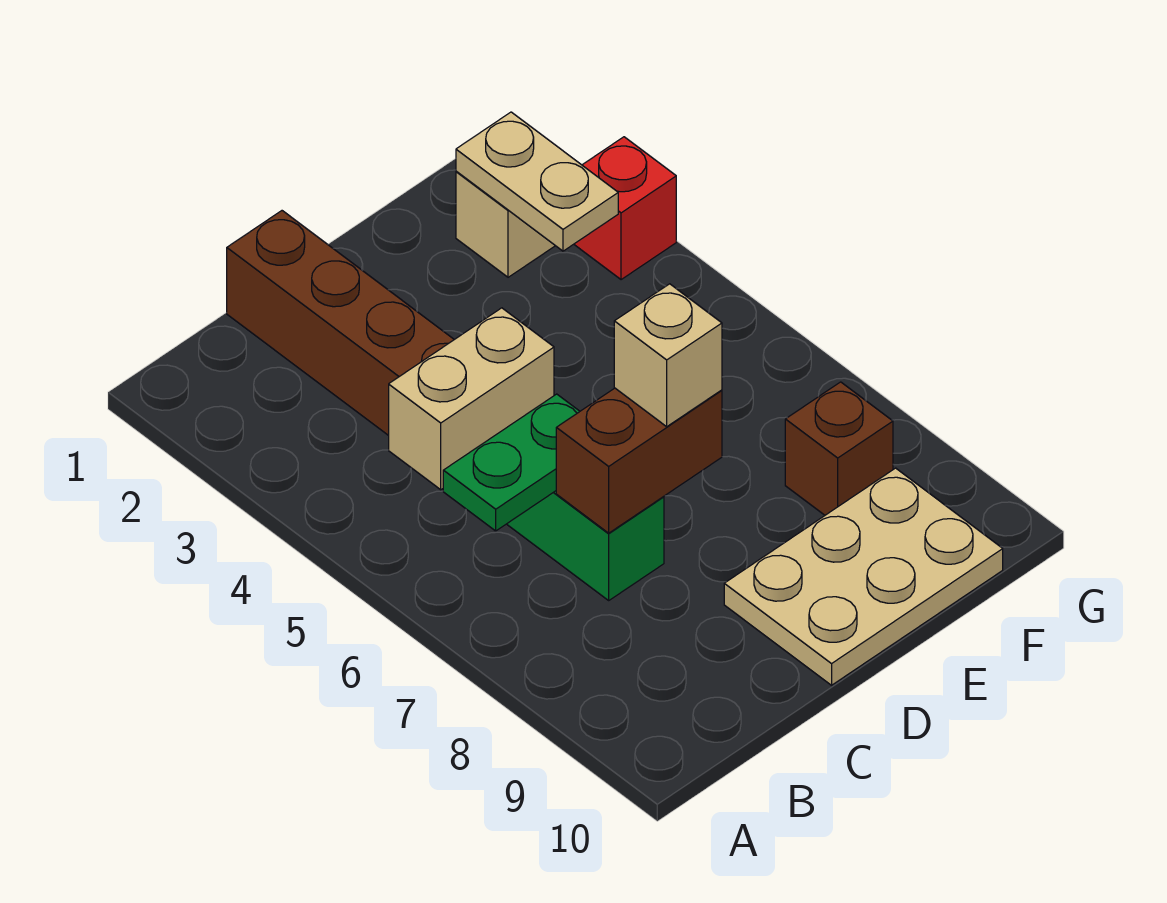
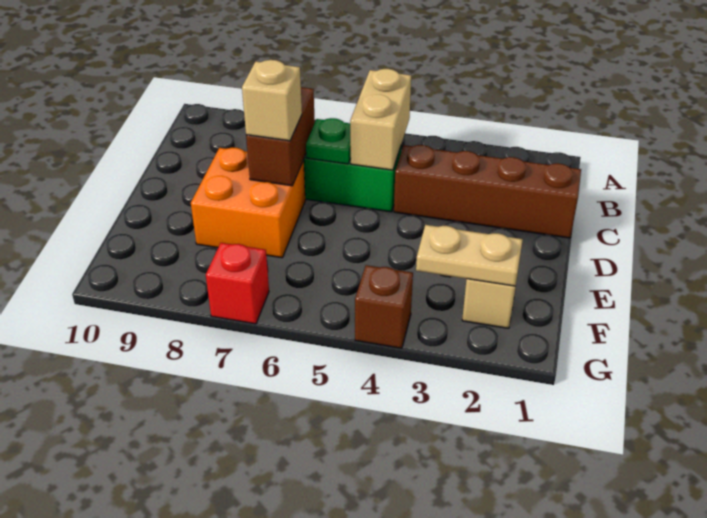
green 1x2 plate [443,394,580,531] -> green 1x1 plate [306,118,351,164]
none -> orange 2x2 brick [191,148,305,258]
tan 2x3 plate [724,468,1003,685] -> none
brown 1x1 brick [785,382,893,515] -> brown 1x1 brick moved to [355,265,413,348]
red 1x1 brick [574,137,676,280] -> red 1x1 brick moved to [206,243,269,324]

